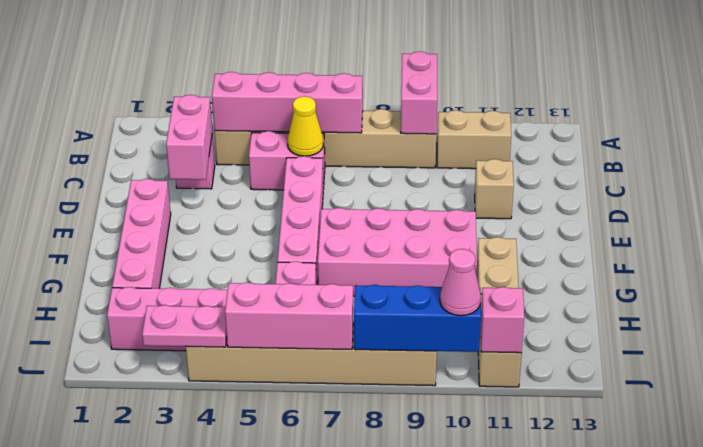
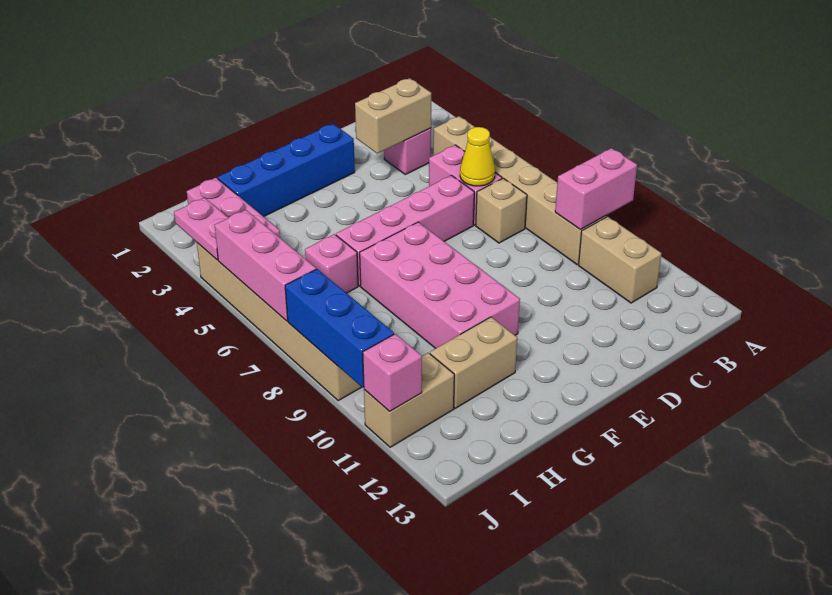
pink 1x4 brick [212,72,363,133] -> none
pink 1x2 brick [166,95,212,180] -> tan 1x2 brick [355,78,431,153]
tan 1x1 brick [475,159,514,219] -> tan 1x1 brick moved to [476,178,527,243]
pink 1x4 brick [112,179,171,289] -> blue 1x4 brick [218,124,355,217]
pink 1x1 cone [440,249,481,316] -> none

